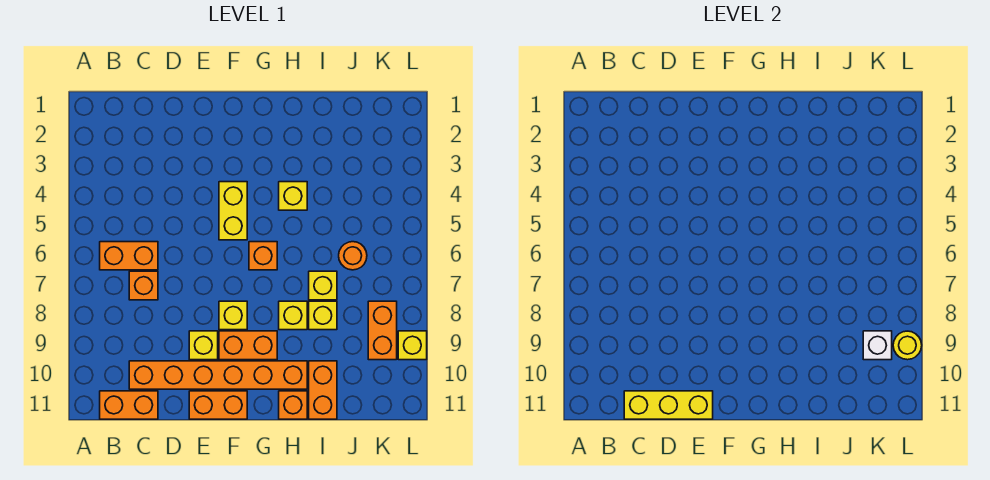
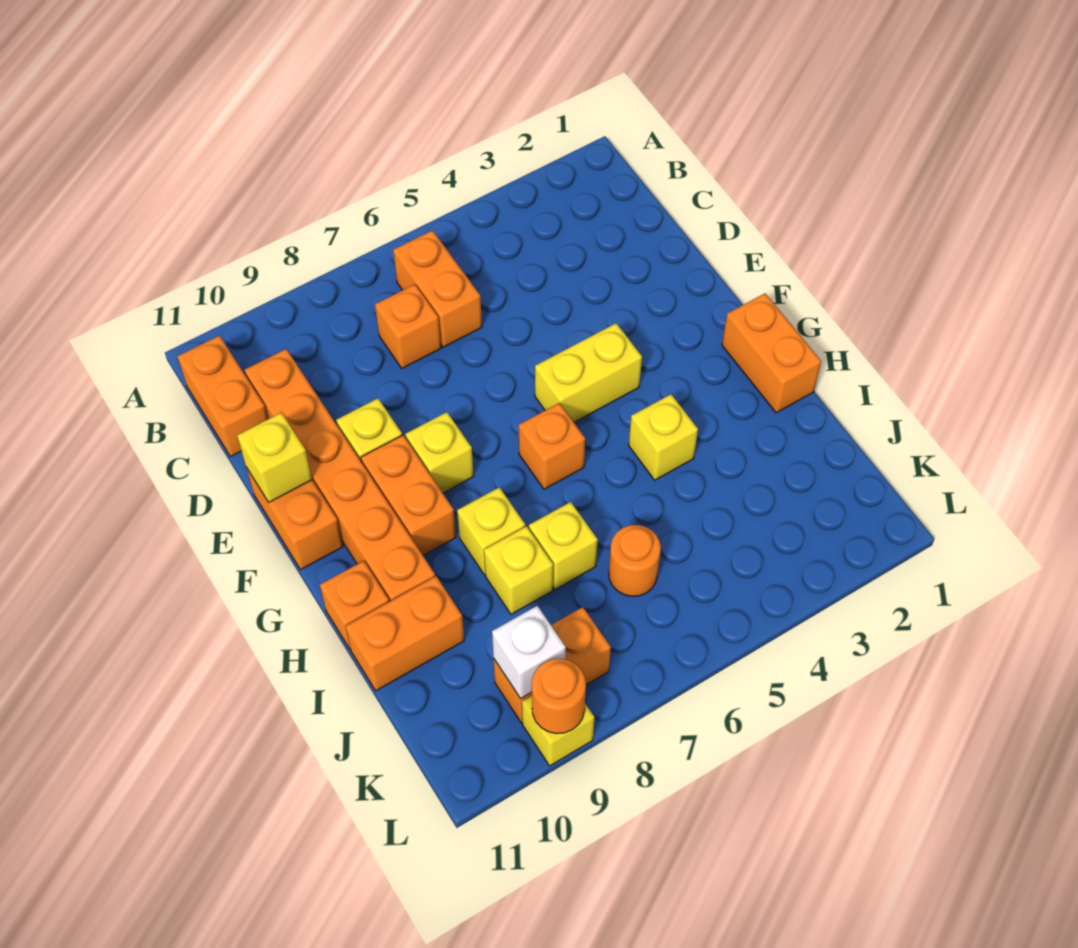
yellow 1x3 brick [624,391,713,419] -> yellow 1x1 brick [237,413,312,502]
none -> orange 1x2 brick [722,294,821,413]
yellow 1x1 round brick [893,331,922,360] -> orange 1x1 round brick [531,659,586,734]

